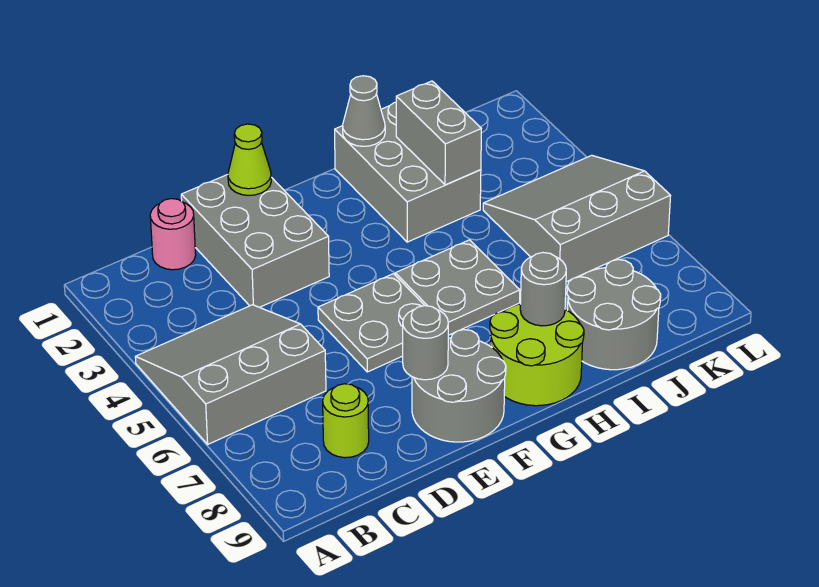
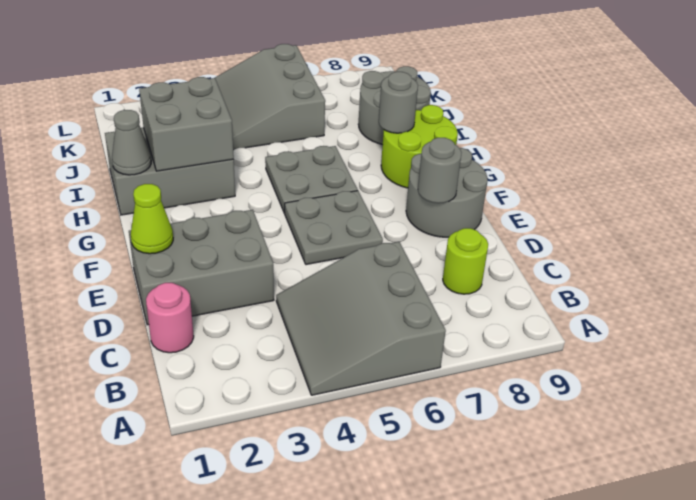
grey 1x2 brick [396,81,481,185] -> grey 2x2 brick [139,77,234,171]

